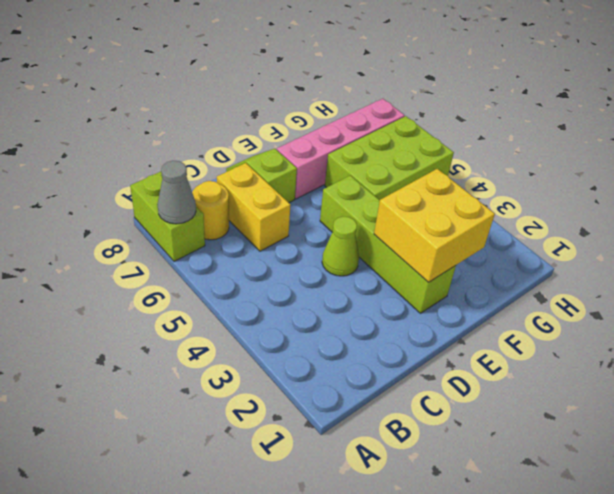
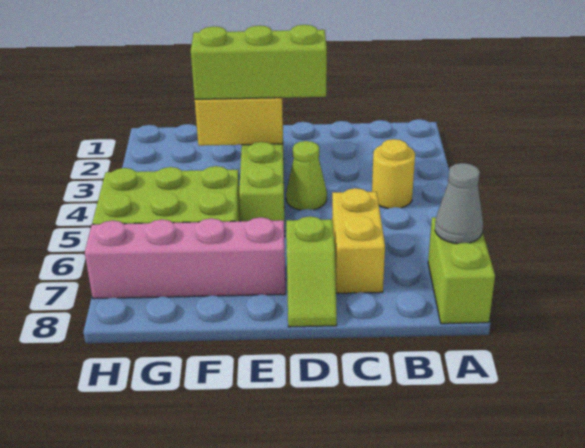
yellow 1x1 round brick [192,181,229,240] -> yellow 1x1 round brick moved to [372,139,415,209]
none -> lime 1x3 brick [191,25,327,99]

